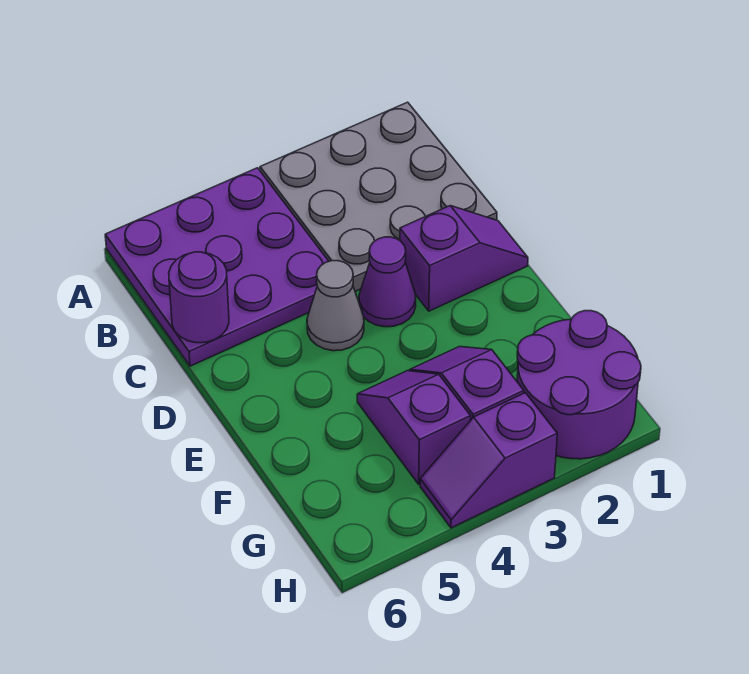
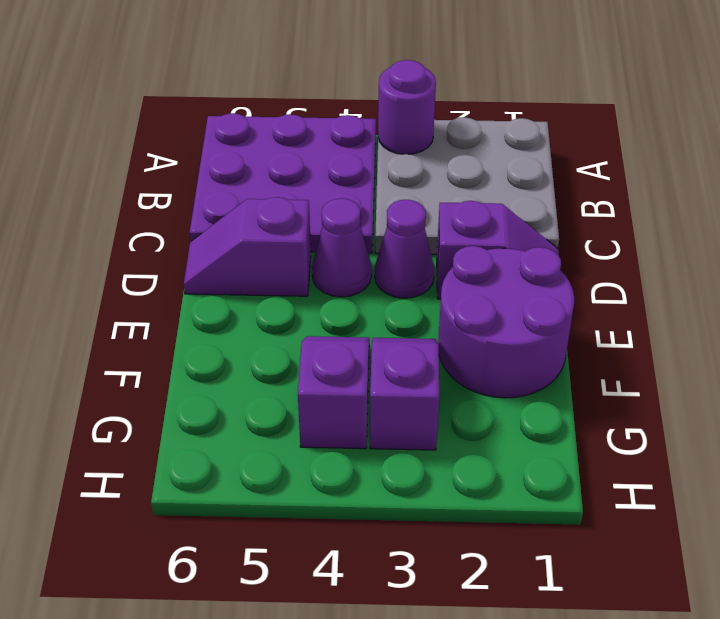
purple 1x1 round brick [169,252,229,343] -> purple 1x1 round brick moved to [378,60,436,154]
grey 1x1 cone [307,261,364,351] -> purple 1x1 cone [312,198,372,297]
purple 2x2 round brick [517,311,641,459] -> purple 2x2 round brick moved to [438,246,574,398]
purple 1x2 slope [420,393,557,528] -> purple 1x2 slope moved to [184,197,311,296]

